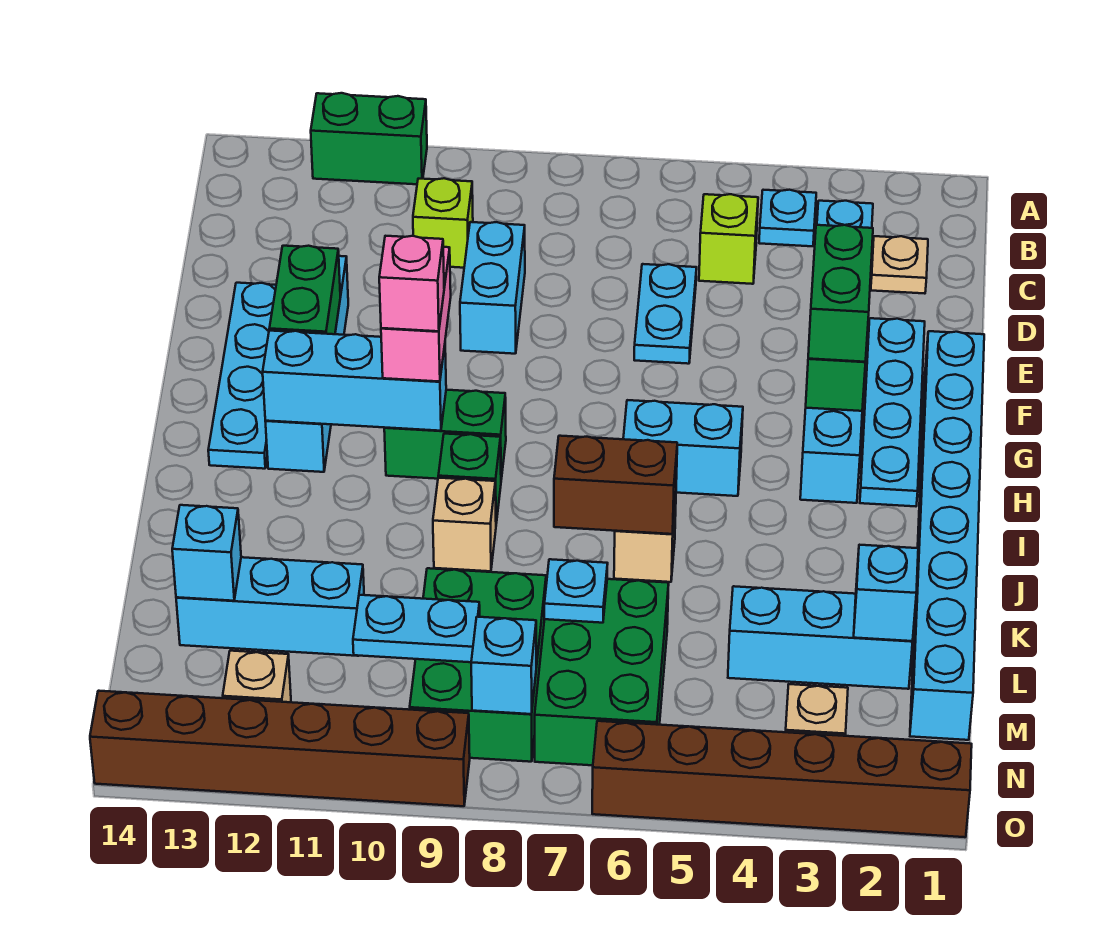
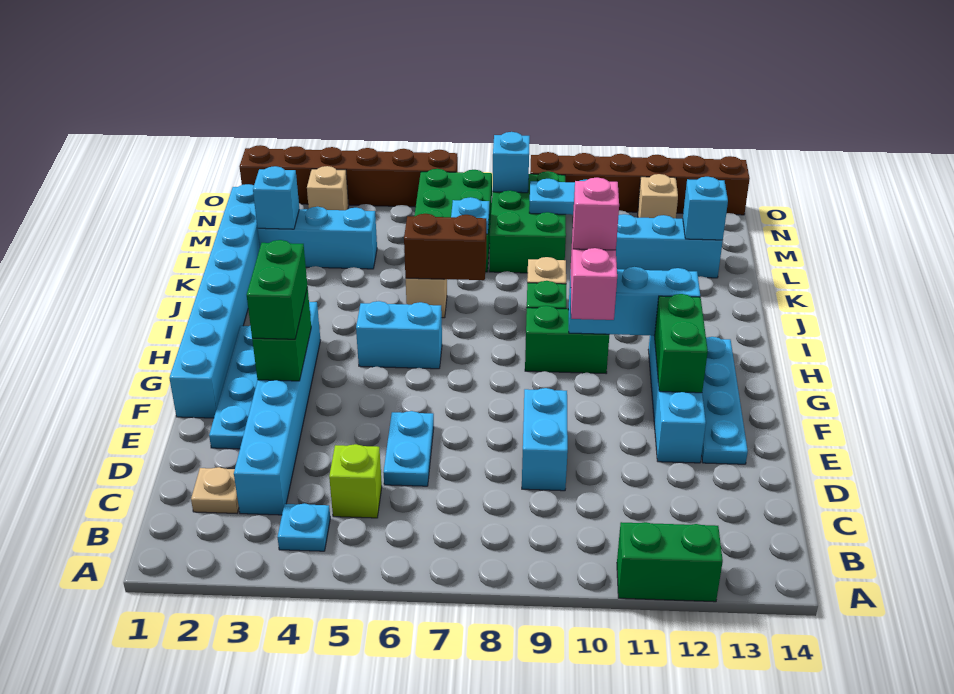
lime 1x1 brick [413,178,473,268] -> none

